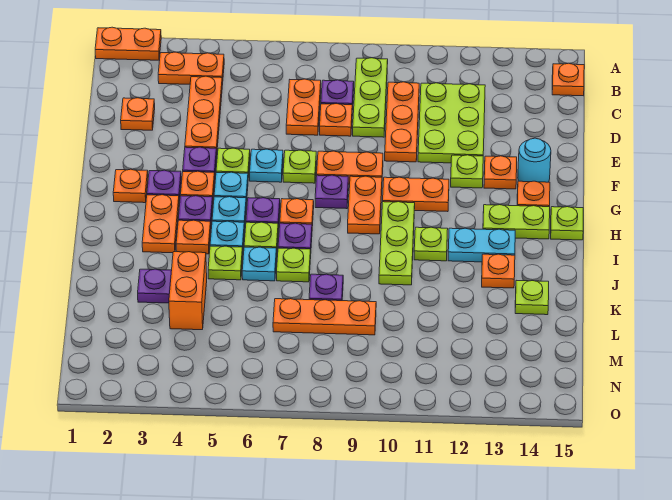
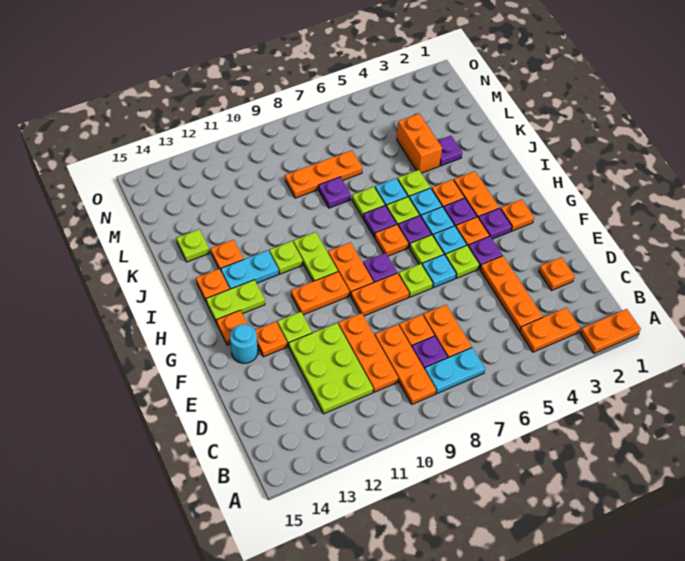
none -> cyan 1x2 plate [425,348,485,394]
lime 1x3 plate [353,58,388,137] -> orange 1x3 plate [375,325,436,404]
orange 1x1 plate [552,63,584,96] -> orange 1x1 plate moved to [196,269,229,303]
lime 1x3 plate [379,202,415,285] -> lime 1x2 plate [293,232,338,281]
lime 1x1 plate [551,207,583,240] -> lime 1x1 plate moved to [410,235,444,264]

